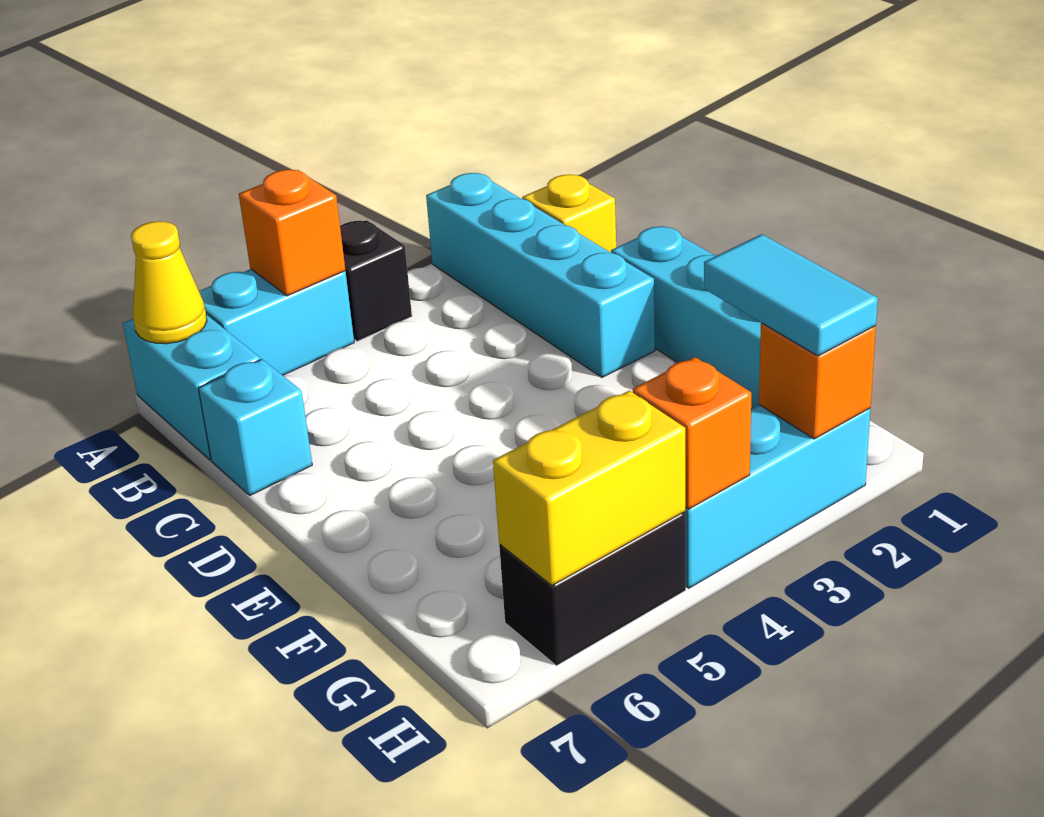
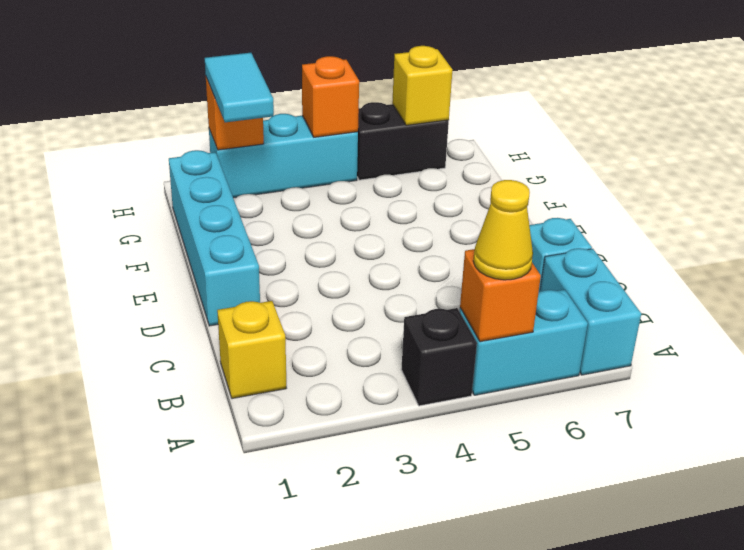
cyan 1x4 brick [426,173,655,377] -> none
yellow 1x1 cone [131,221,207,344] -> yellow 1x1 cone moved to [473,180,533,280]
yellow 1x2 brick [493,391,685,586] -> yellow 1x1 brick [392,46,452,125]

